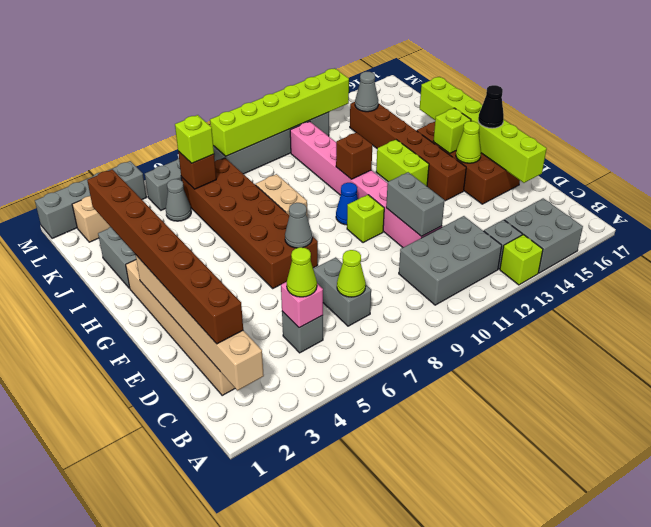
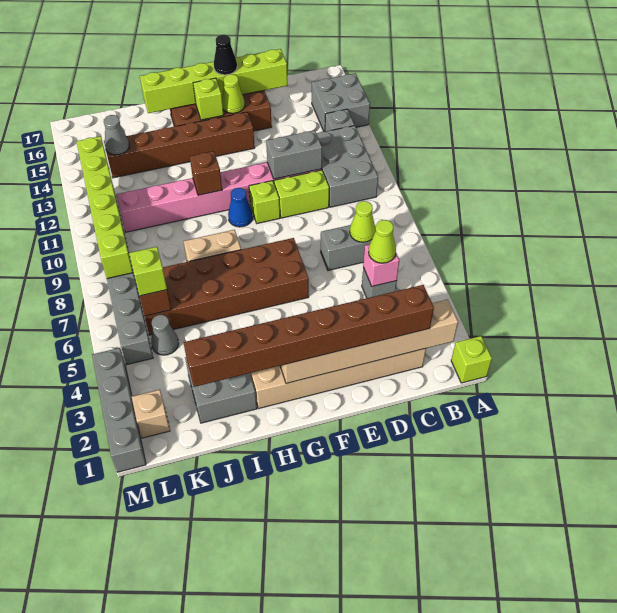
lime 1x1 brick [500,235,543,285] -> lime 1x1 brick moved to [451,336,492,383]
grey 1x1 cone [285,203,312,248] -> none
lime 1x2 brick [376,140,429,186] -> lime 1x2 brick moved to [274,170,329,218]

